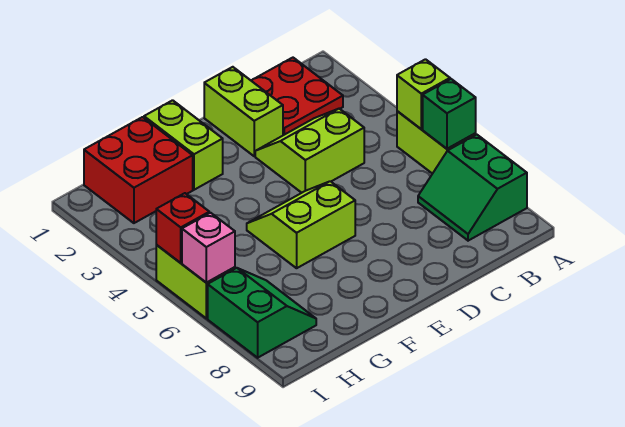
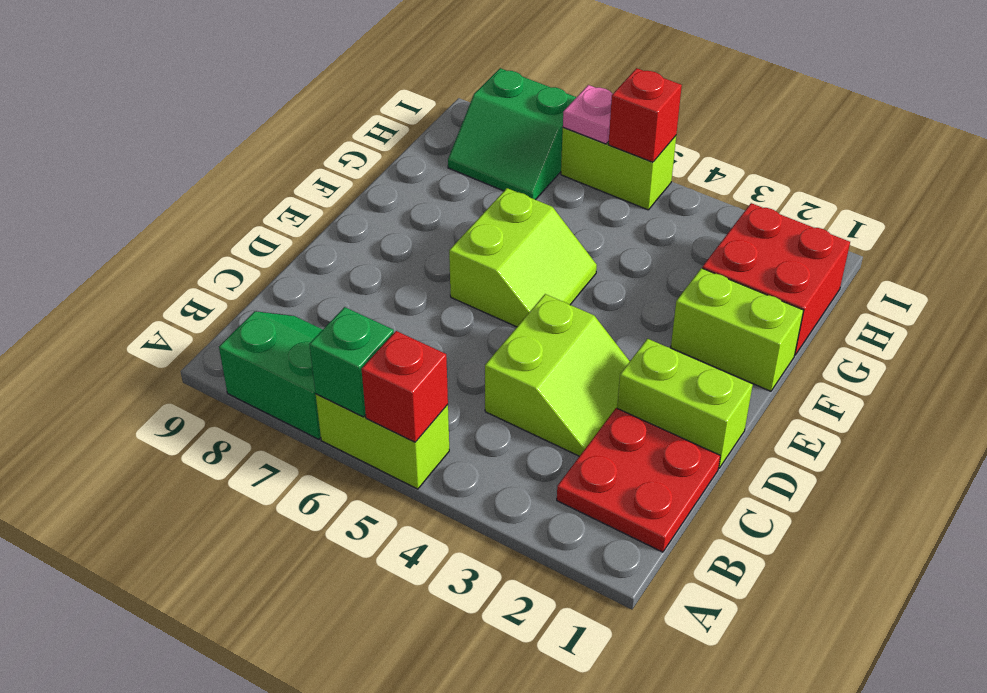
lime 1x1 brick [397,59,450,129] -> red 1x1 brick [362,331,448,442]
pink 1x1 brick [182,213,235,283] -> pink 1x1 plate [563,85,612,144]

